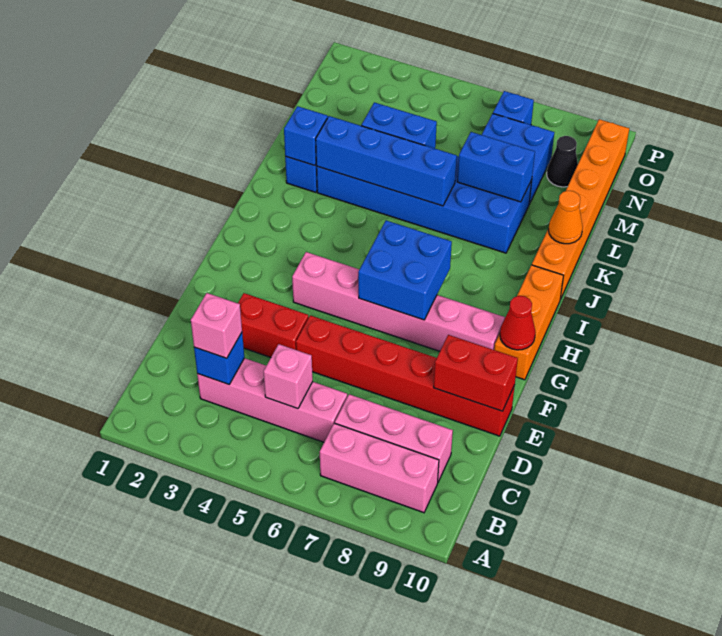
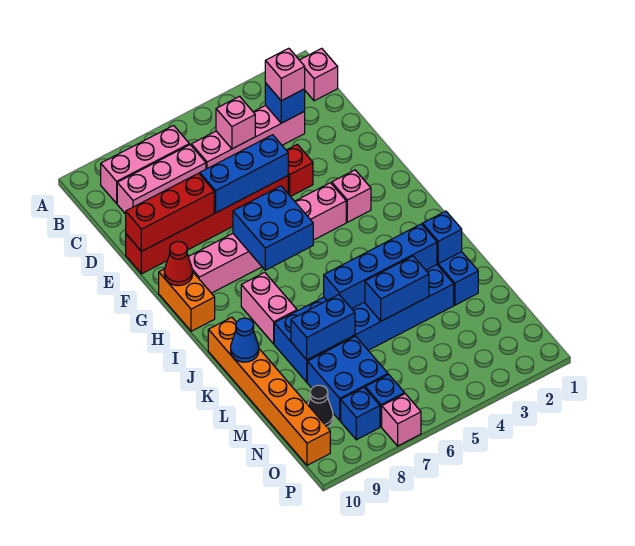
none -> pink 1x1 brick [300,48,338,101]
red 1x2 brick [238,293,309,357] -> red 1x1 brick [286,144,313,197]
none -> blue 1x3 brick [200,135,288,213]
red 1x2 brick [434,335,518,411] -> red 1x3 brick [126,173,214,252]
none -> pink 1x1 brick [332,170,371,222]
orange 1x3 brick [494,265,564,380] -> orange 1x2 brick [159,269,215,331]
none -> pink 1x2 brick [241,272,297,344]
orange 1x1 cone [548,191,583,244] -> blue 1x1 cone [231,318,259,362]
none -> blue 1x1 brick [341,388,380,440]
none -> pink 1x1 brick [382,394,421,446]

